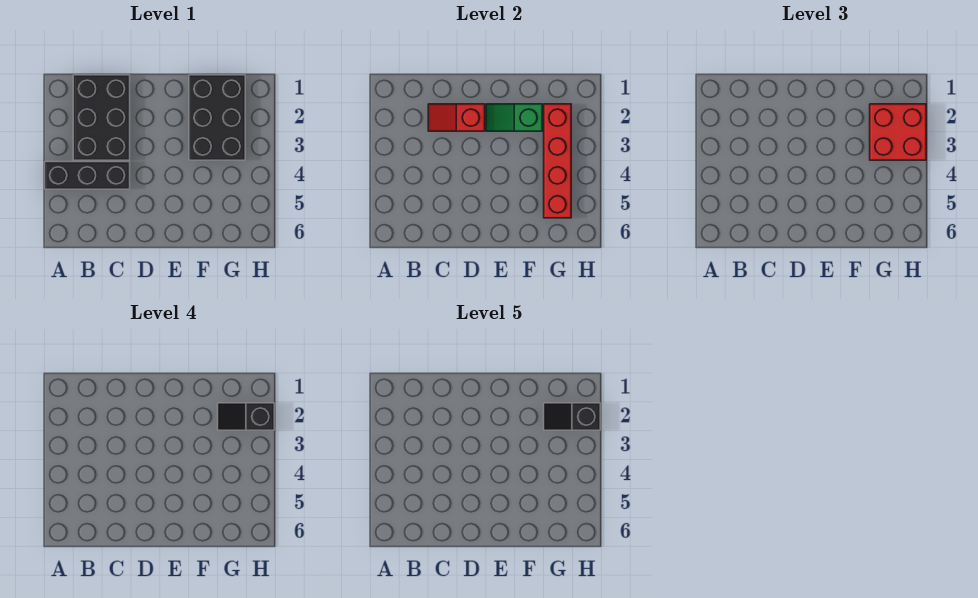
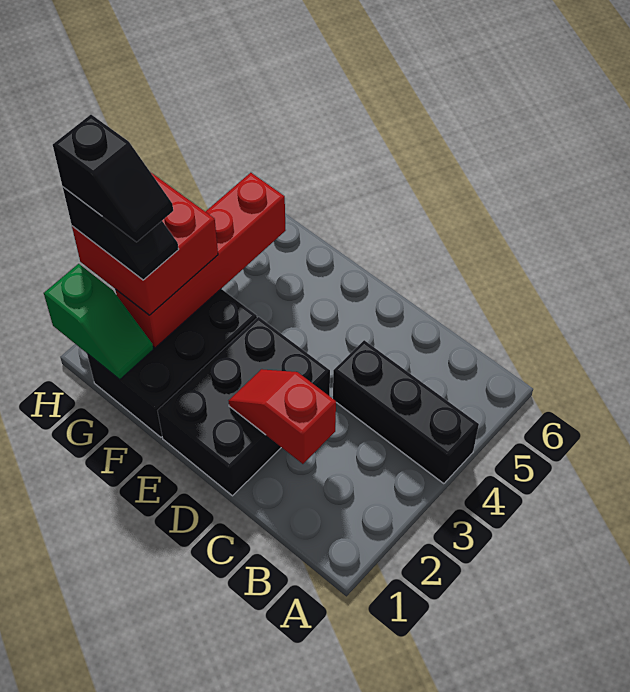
black 2x3 brick [73,75,130,160] -> black 2x3 brick moved to [158,317,330,496]
red 1x2 slope [428,104,485,131] -> red 1x2 slope turned to [229,369,336,464]
green 1x2 slope [486,104,542,131] -> green 1x2 slope moved to [44,264,153,380]

